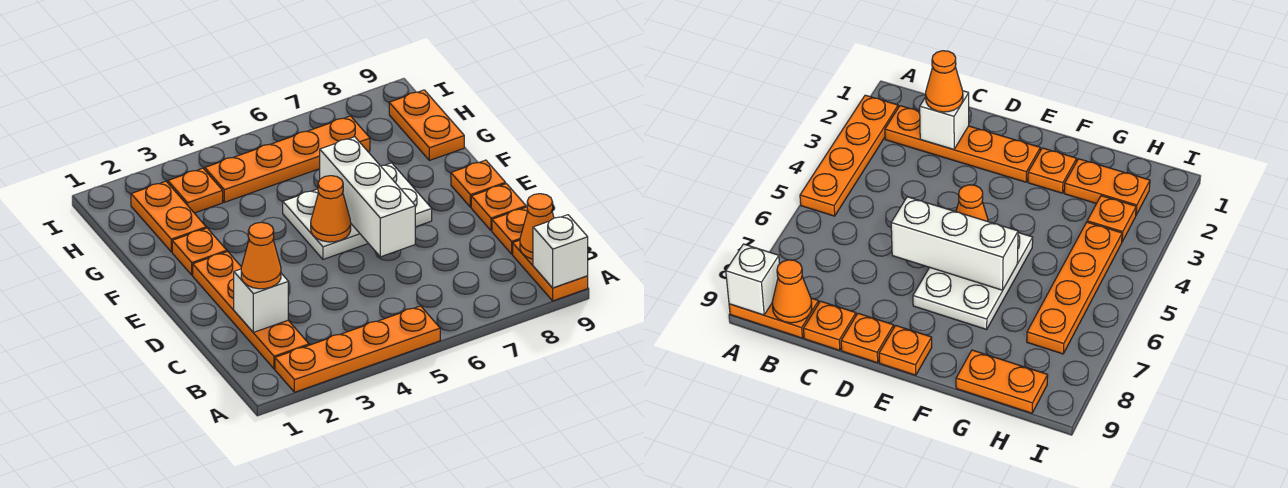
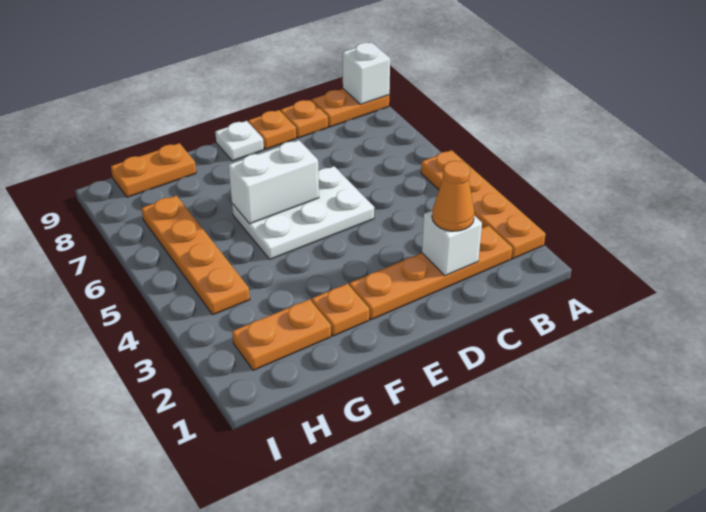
orange 1x1 cone [520,194,554,259] -> none
white 1x3 brick [320,137,415,257] -> white 1x2 brick [229,140,319,224]
white 2x3 plate [283,163,432,259] -> white 2x3 plate turned to [232,166,374,259]
orange 1x1 cone [311,176,351,242] -> none
orange 1x1 plate [451,160,506,207] -> white 1x1 plate [215,121,264,161]
orange 1x1 plate [168,168,223,213] -> none

